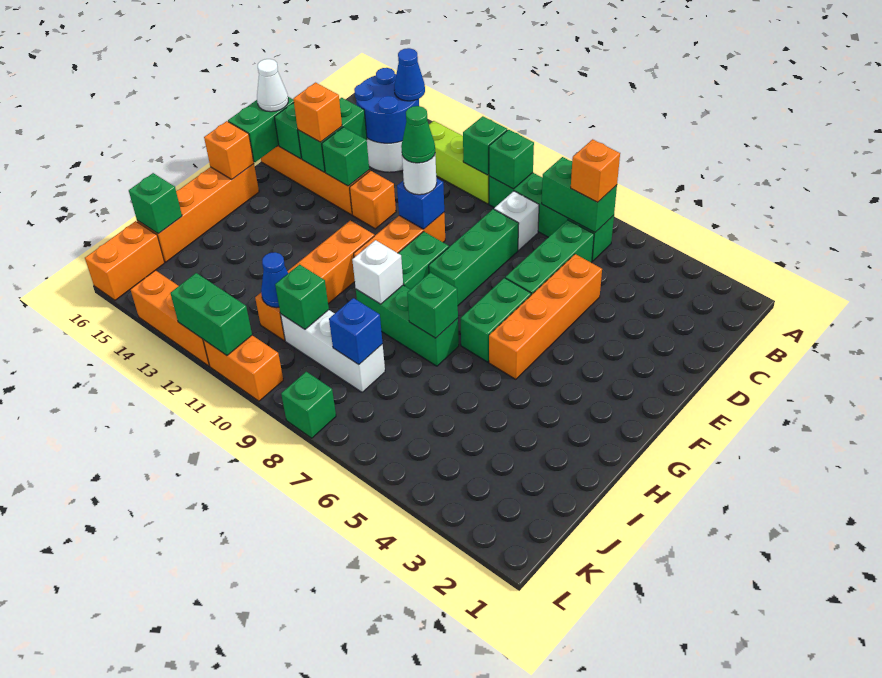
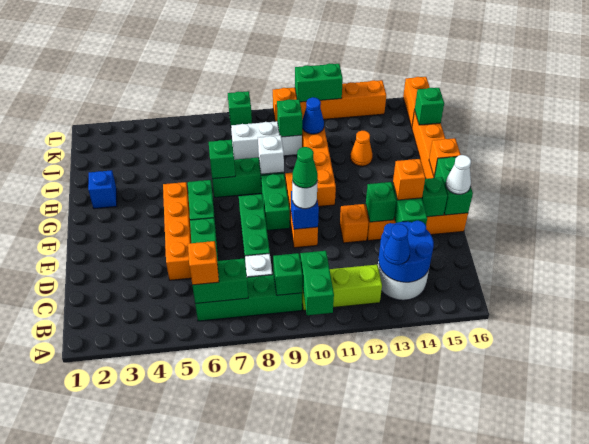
green 1x1 brick [463,116,507,175] -> green 1x2 brick [300,251,334,315]
none -> orange 1x1 cone [350,131,372,166]
blue 1x1 brick [329,298,383,365] -> blue 1x1 brick moved to [88,170,117,209]

